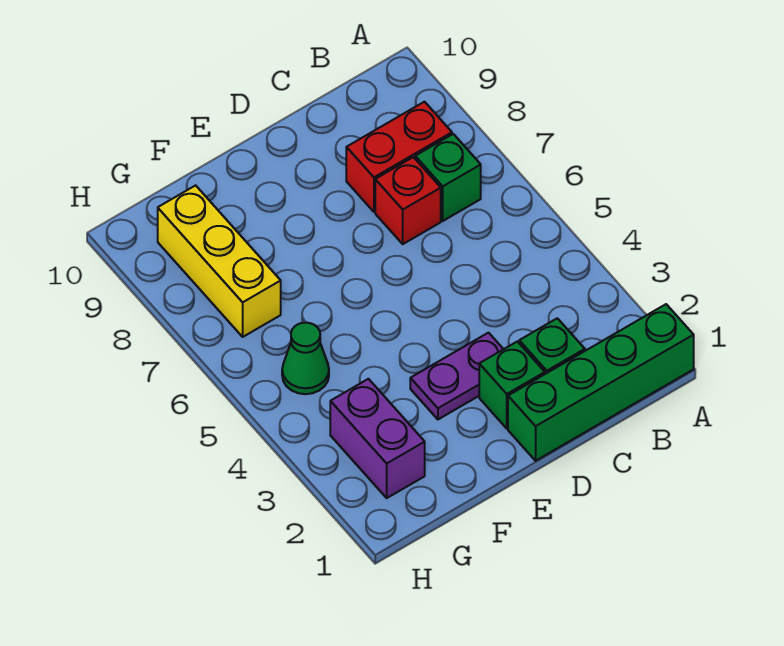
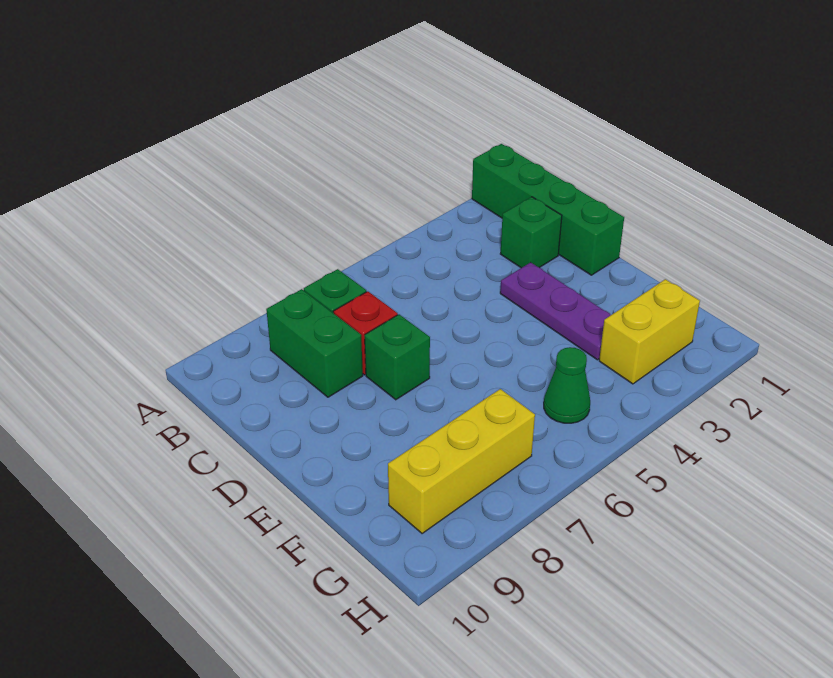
red 1x2 brick [346,102,452,212] -> green 1x2 brick [266,289,363,397]
green 1x1 brick [479,341,545,428] -> green 1x1 brick moved to [365,314,430,400]
purple 1x2 plate [410,333,503,419] -> purple 1x3 plate [500,262,611,360]
purple 1x2 brick [330,379,425,498] -> yellow 1x2 brick [599,279,700,384]

